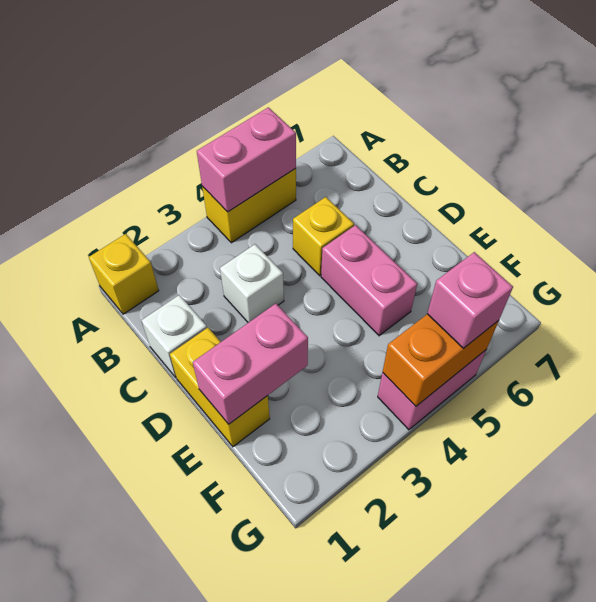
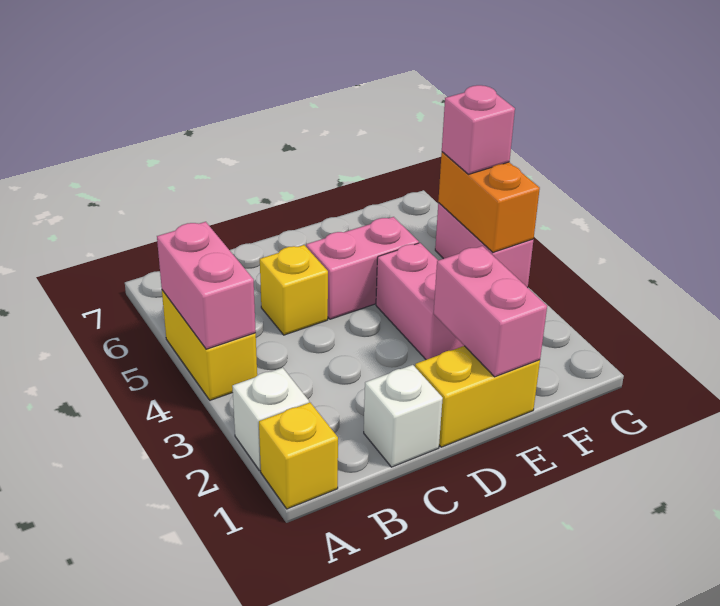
white 1x1 brick [220,244,284,323] -> white 1x1 brick moved to [232,368,309,471]
none -> pink 1x2 brick [376,243,464,360]

